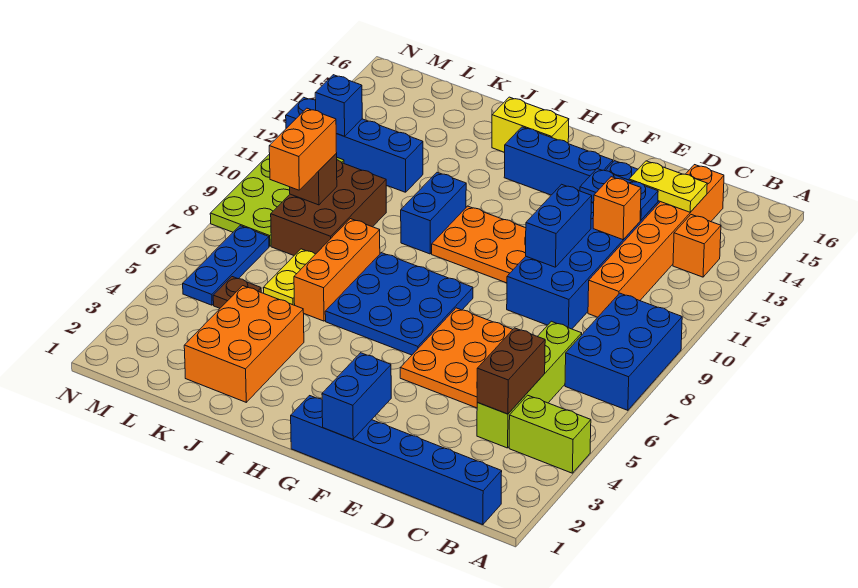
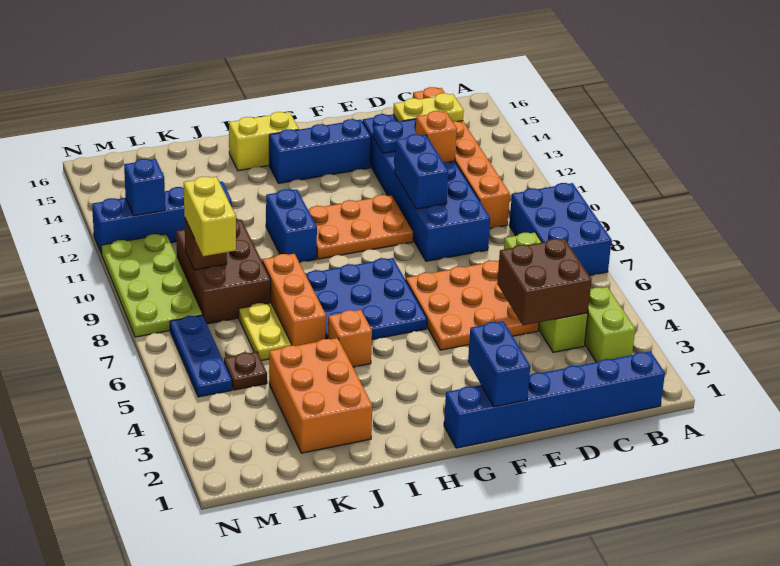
lime 1x2 brick [509,395,591,473] -> lime 1x2 brick turned to [585,287,635,362]
orange 1x1 brick [673,215,721,277] -> orange 1x1 brick moved to [328,310,372,367]
brown 1x2 brick [477,328,545,414] -> brown 2x2 brick [497,239,591,325]
orange 1x2 brick [269,108,337,190] -> yellow 1x2 brick [184,177,236,256]

